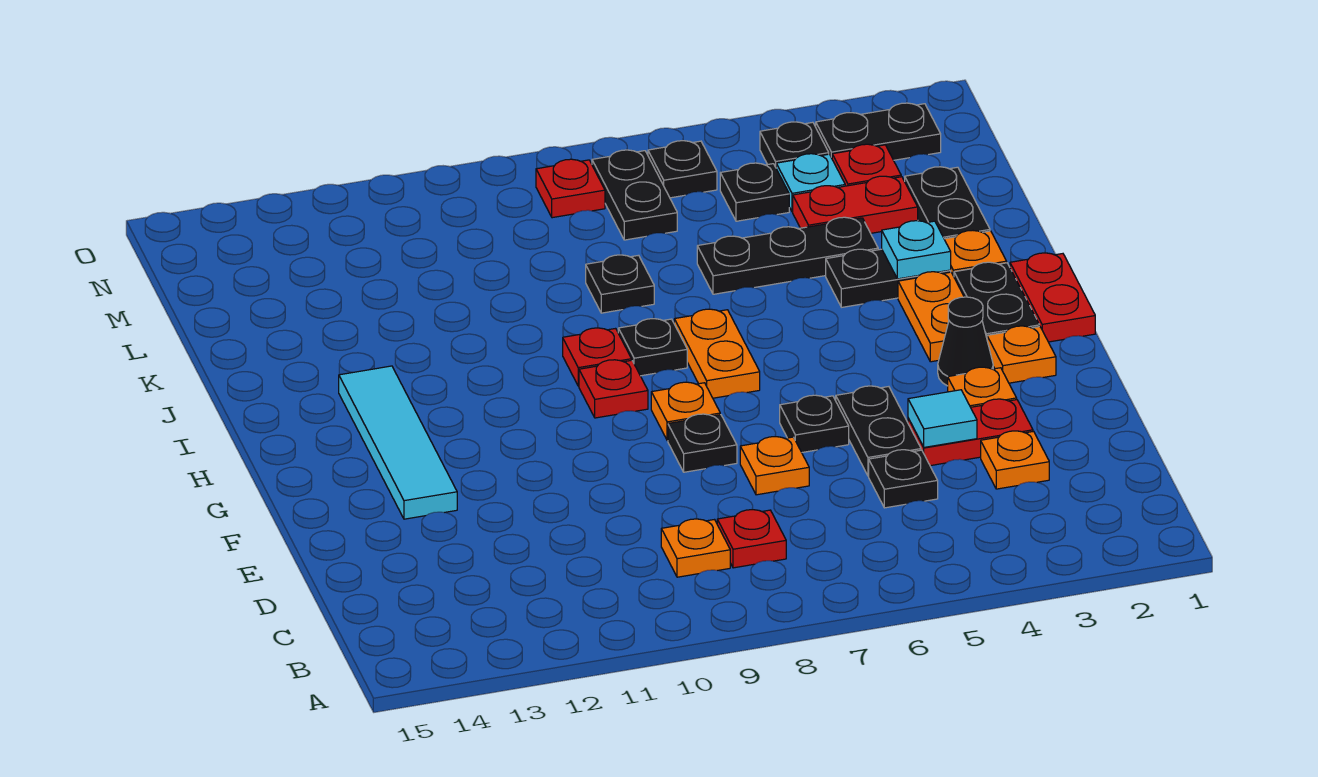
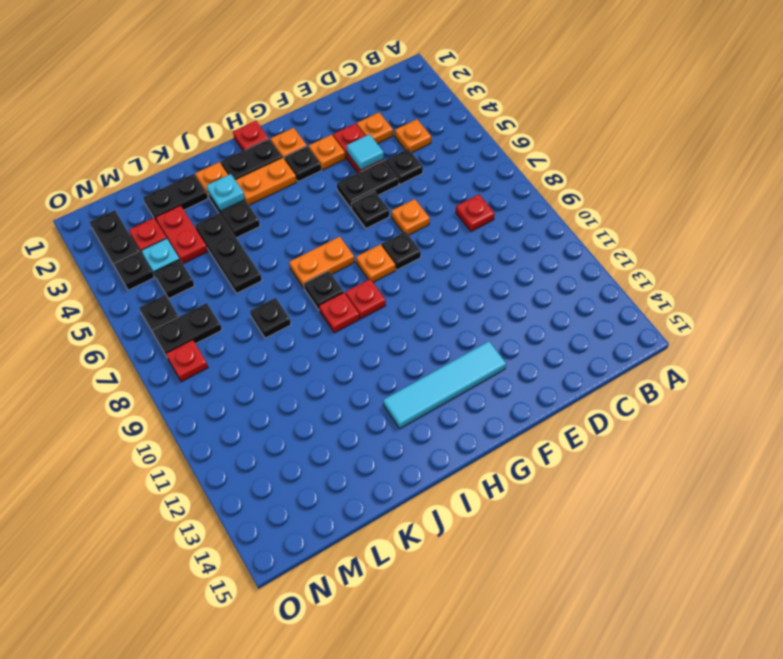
orange 1x1 plate [661,519,730,577] -> orange 1x1 plate moved to [395,119,431,152]
black 1x1 cone [938,297,993,386] -> black 1x1 plate [284,146,321,182]
red 1x2 plate [1010,253,1095,342] -> red 1x1 plate [233,121,269,151]

